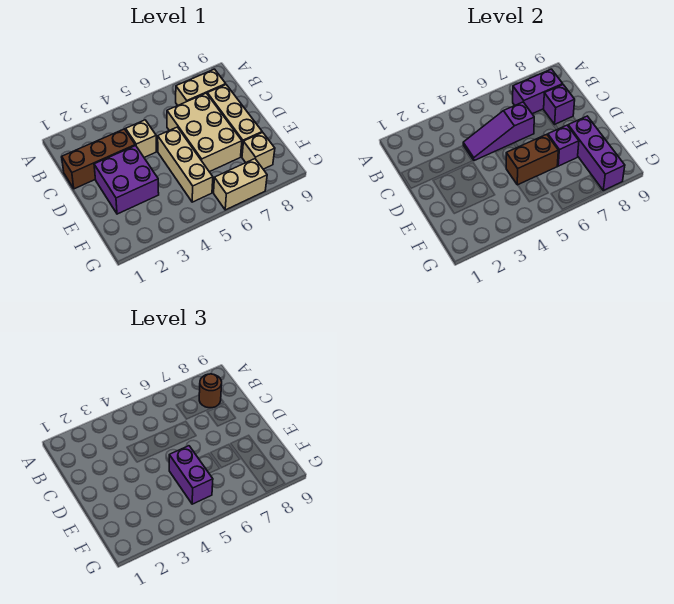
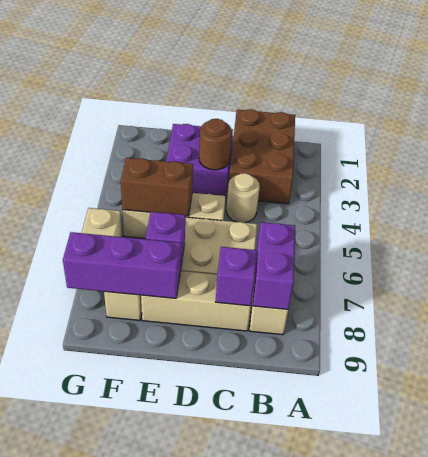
brown 1x1 round brick [199,374,222,408] -> brown 1x1 round brick moved to [199,119,232,170]
brown 1x3 brick [62,129,135,189] -> brown 2x3 brick [229,109,295,204]
tan 1x1 brick [126,120,156,157] -> tan 1x1 round brick [226,173,260,223]
purple 1x3 slope [463,102,534,161] -> none
brown 1x2 brick [506,134,558,185] -> brown 1x2 brick turned to [121,158,193,216]
purple 1x2 brick [169,446,213,504] -> none

